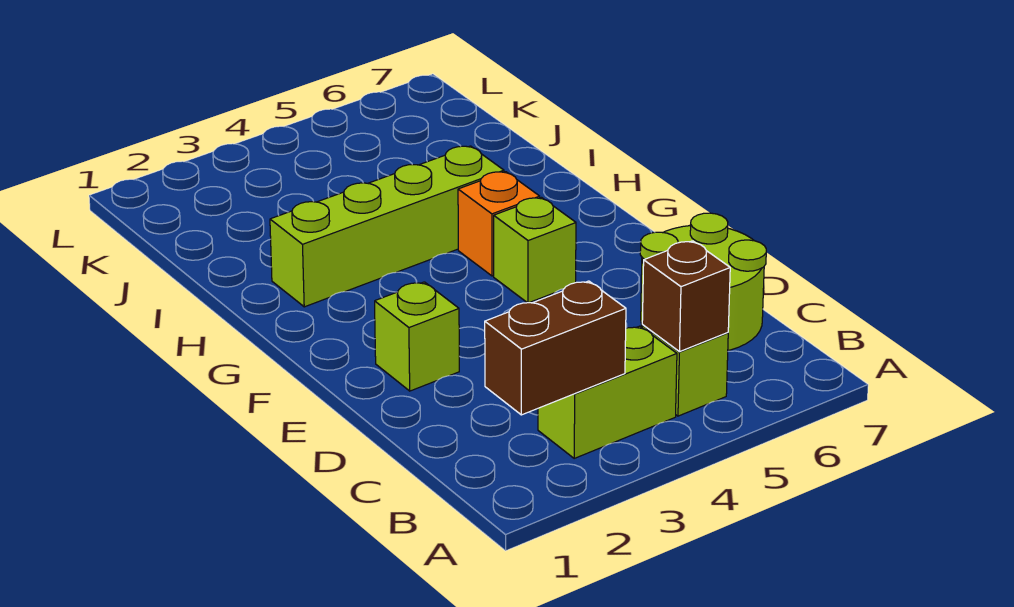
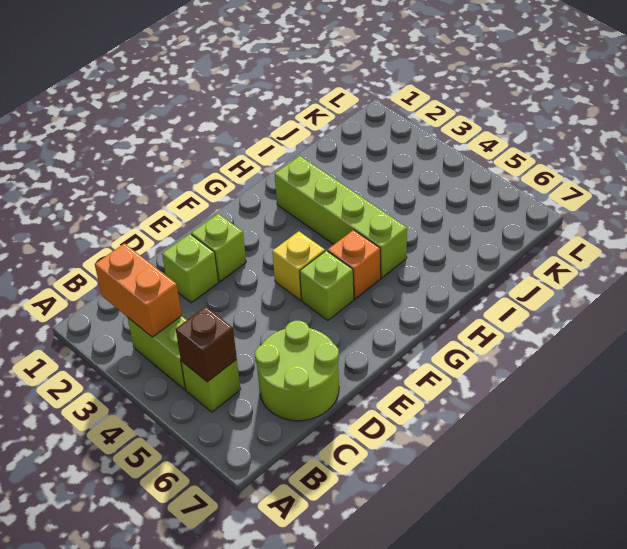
brown 1x2 brick [485,281,626,415] -> orange 1x2 brick [95,243,182,337]
none -> lime 1x1 brick [162,234,218,303]
none -> yellow 1x1 brick [272,231,325,300]

